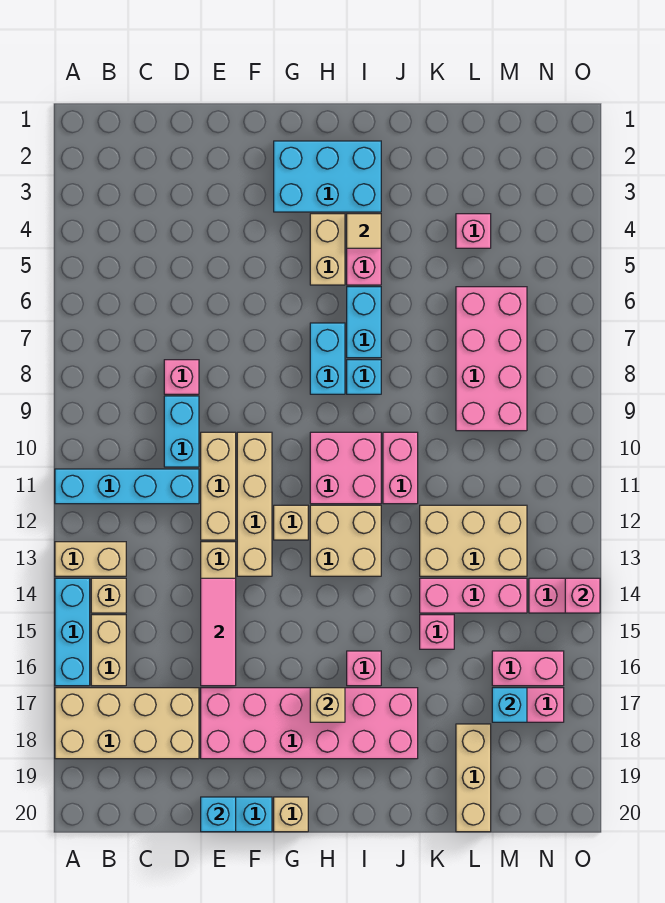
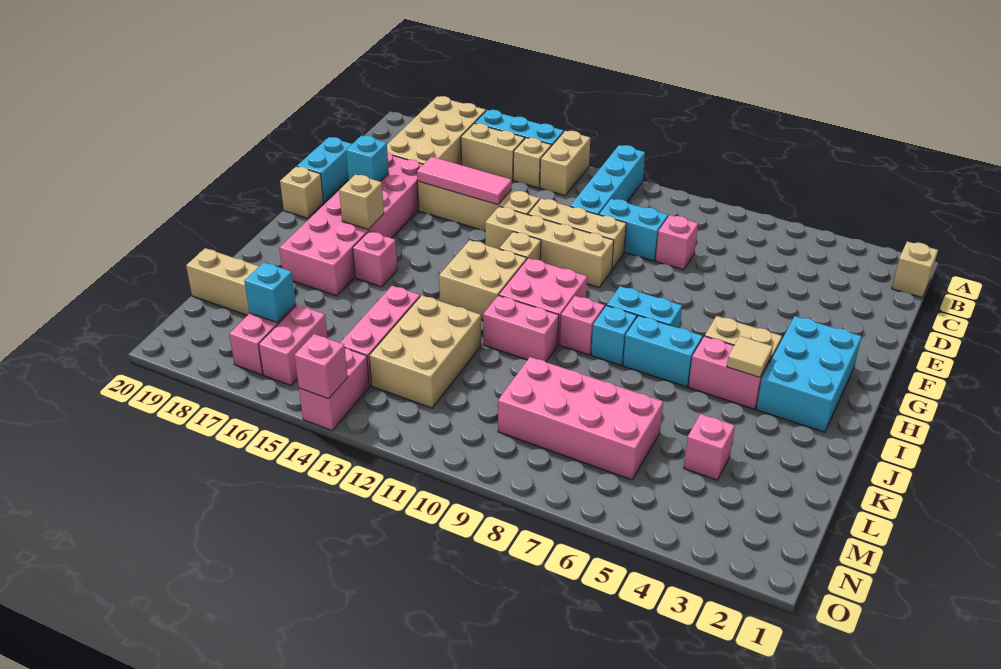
none -> tan 1x1 brick [892,241,938,298]
cyan 1x1 brick [201,797,236,832] -> cyan 1x1 brick moved to [346,136,389,182]
pink 1x1 brick [420,615,454,649] -> pink 1x1 brick moved to [560,296,605,355]

